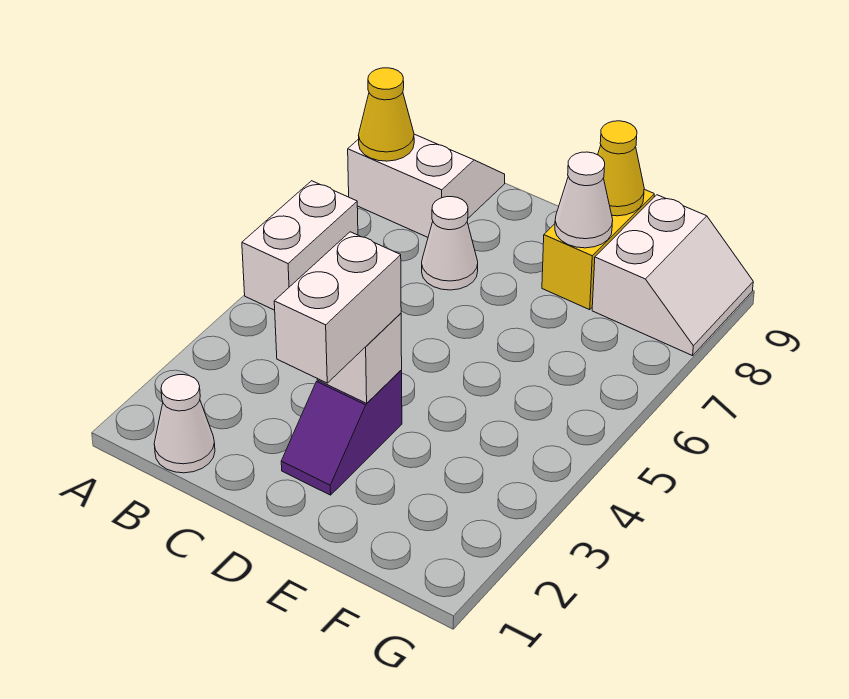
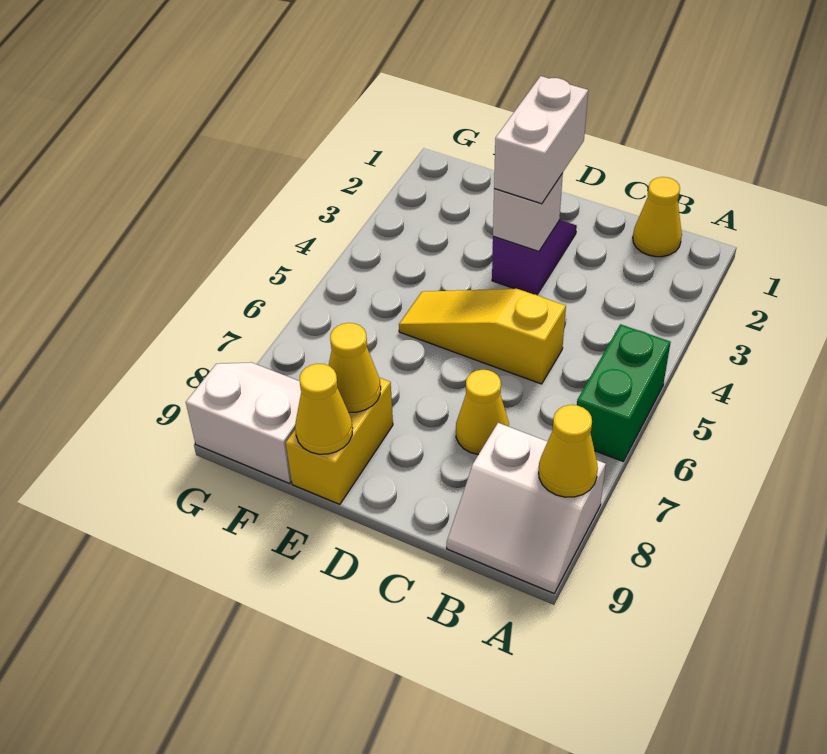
white 1x2 brick [242,181,358,310] -> green 1x2 brick [577,324,671,461]
white 1x1 cone [154,375,215,473] -> yellow 1x1 cone [633,177,682,257]
none -> yellow 1x3 slope [399,289,566,384]
white 1x1 cone [422,197,478,290] -> yellow 1x1 cone [456,370,509,455]
white 1x1 cone [555,152,613,248] -> yellow 1x1 cone [328,323,381,412]
white 2x2 slope [592,195,753,356] -> white 2x2 slope turned to [186,362,301,484]

